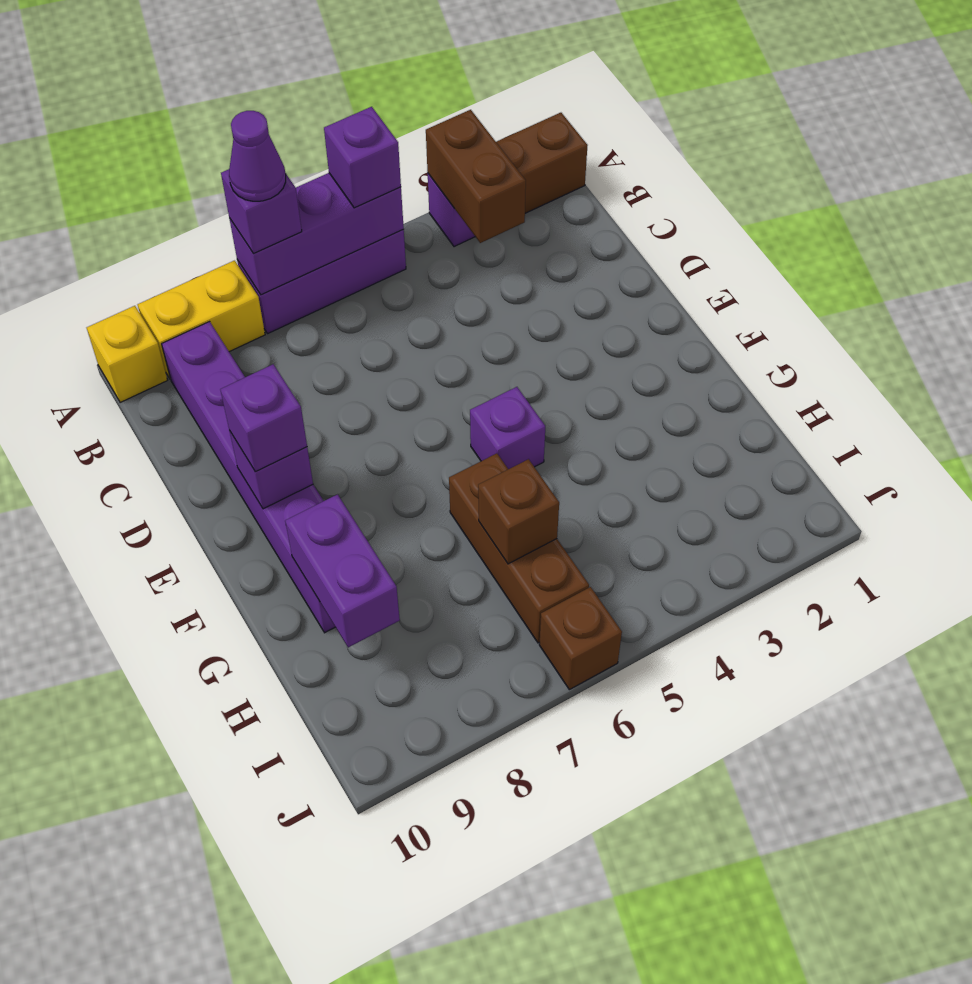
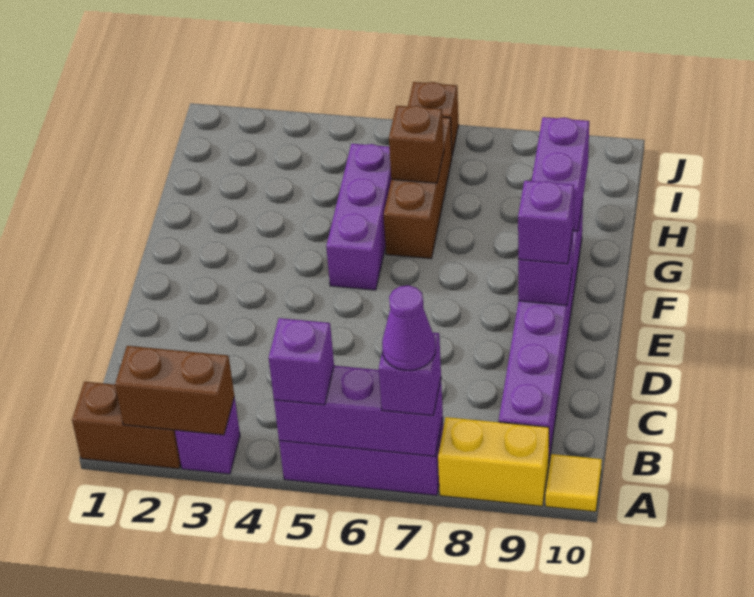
brown 1x2 brick [426,110,526,243] -> brown 1x2 brick turned to [115,346,234,435]
yellow 1x1 brick [87,306,167,403] -> yellow 1x1 tile [545,454,602,512]
purple 1x1 brick [470,387,545,469] -> purple 1x3 brick [326,144,391,290]

